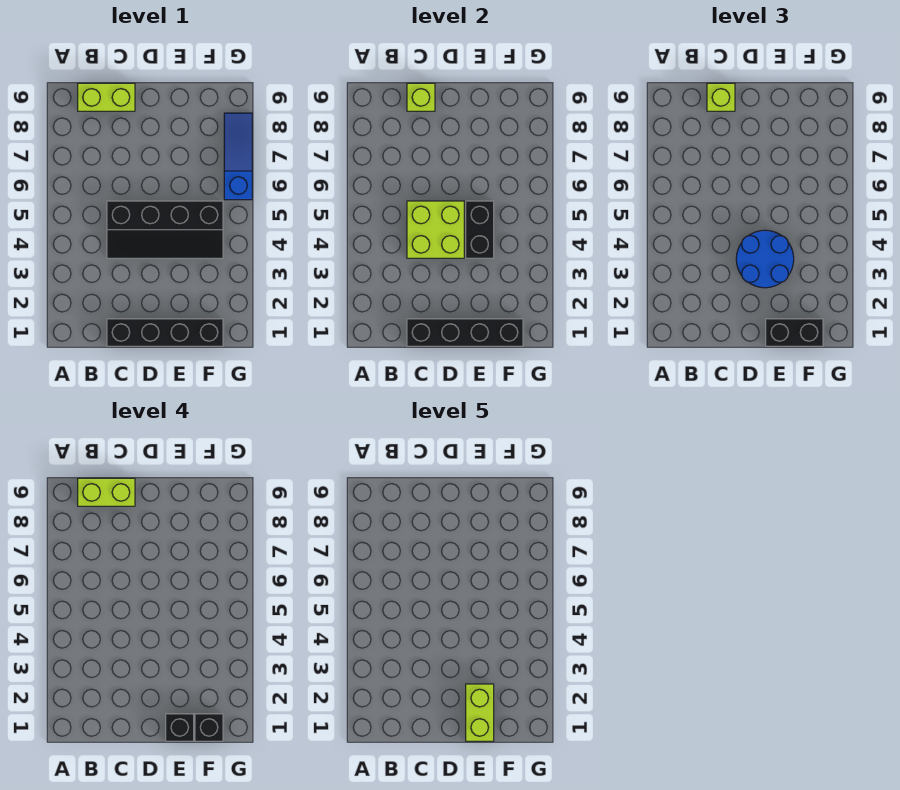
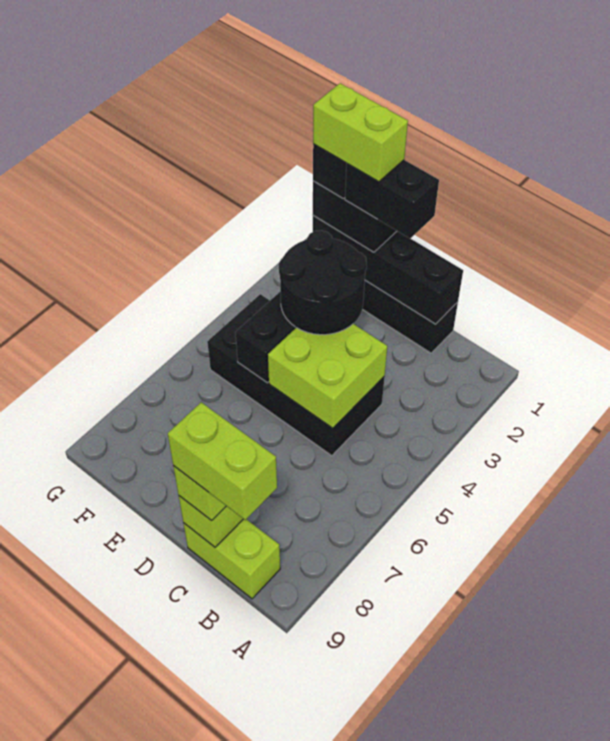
black 2x4 slope [107,201,223,258] -> black 2x4 brick [207,294,384,456]
blue 2x2 round brick [736,230,794,288] -> black 2x2 round brick [279,230,367,335]
black 1x1 brick [166,714,194,741] -> black 1x2 brick [345,160,439,238]
lime 1x2 brick [466,684,494,741] -> lime 1x2 brick turned to [313,83,408,182]
blue 1x3 slope [224,113,252,200] -> none

